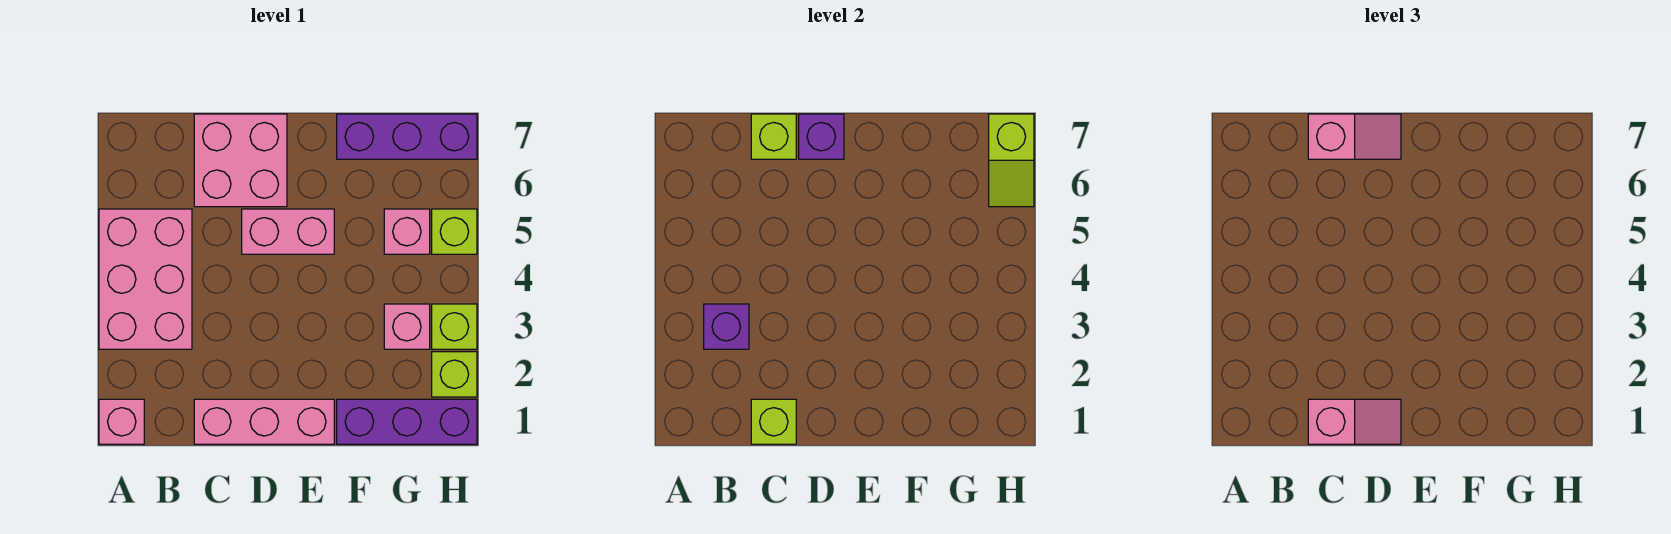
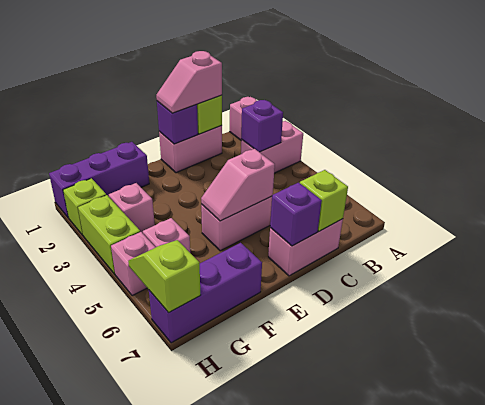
pink 2x3 brick [99,209,192,349] -> pink 1x2 brick [241,121,303,173]
pink 1x3 brick [194,399,334,444] -> pink 1x2 brick [159,126,222,173]
pink 2x2 brick [194,114,287,207] -> pink 1x2 brick [268,219,343,276]
pink 1x2 slope [1308,114,1401,159] -> pink 1x2 slope moved to [201,149,275,221]
none -> purple 1x1 brick [157,101,198,144]
lime 1x1 brick [432,304,477,349] -> lime 1x2 brick [78,195,140,274]
lime 1x1 brick [432,209,477,254] -> pink 1x1 brick [111,232,155,296]

